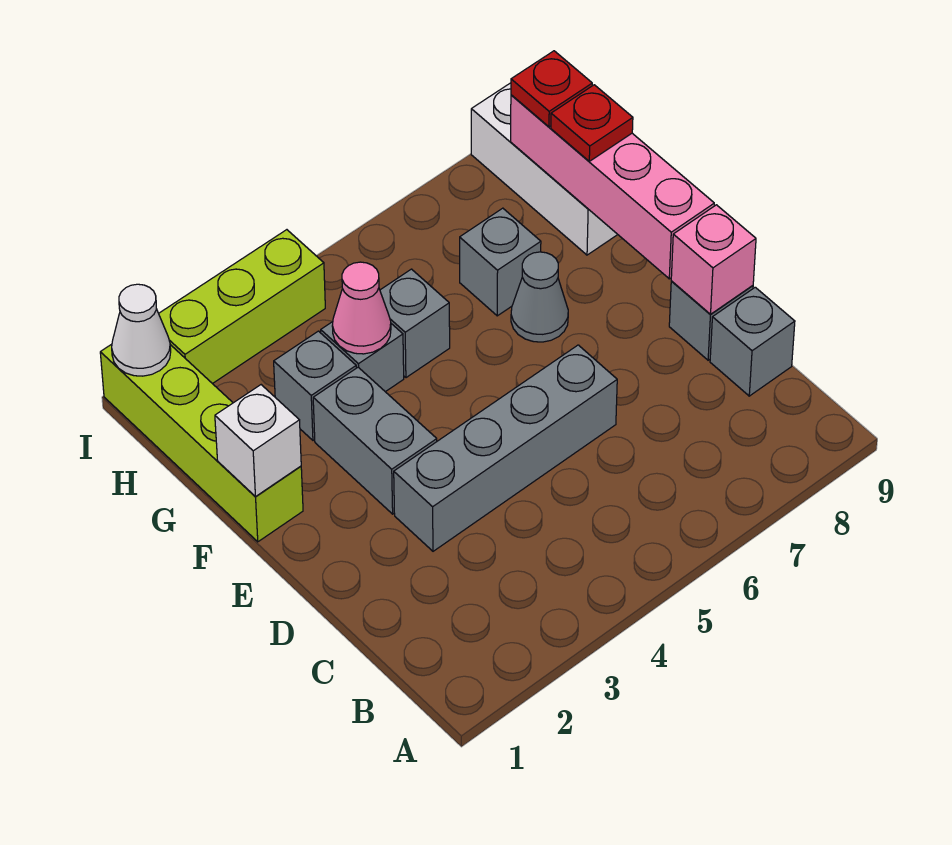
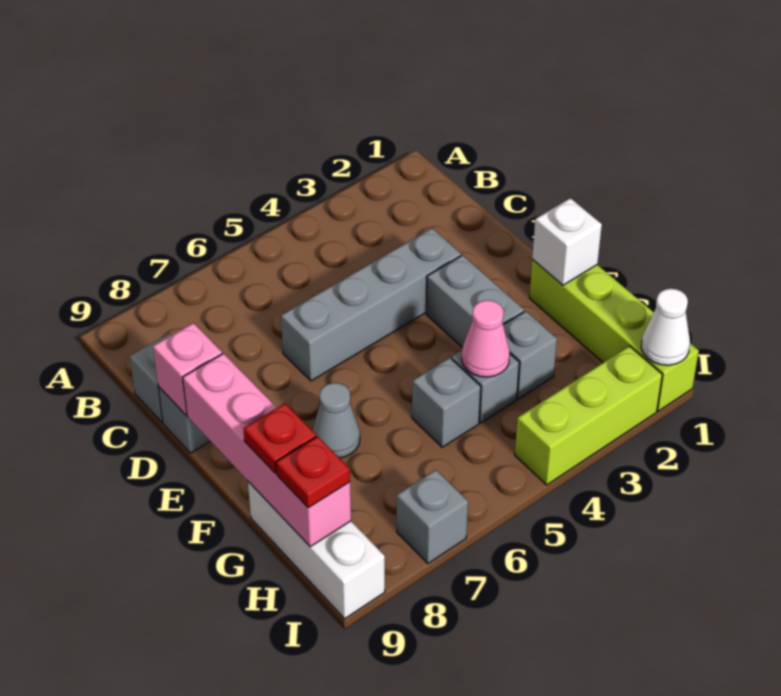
grey 1x1 brick [460,208,541,316] -> grey 1x1 brick moved to [397,470,468,563]

